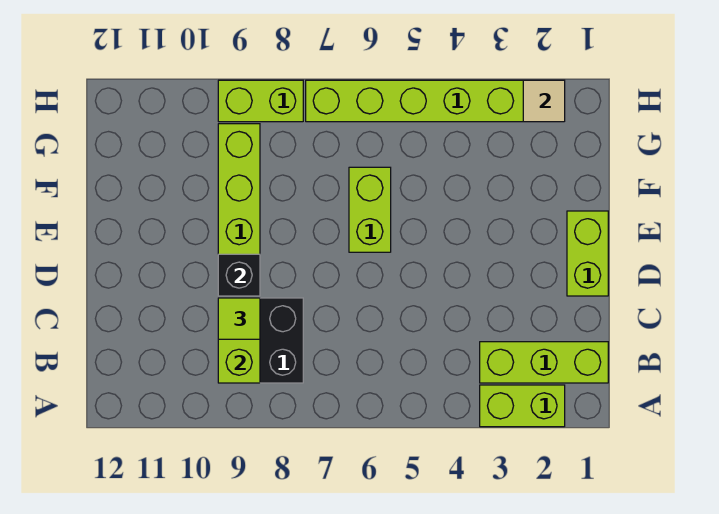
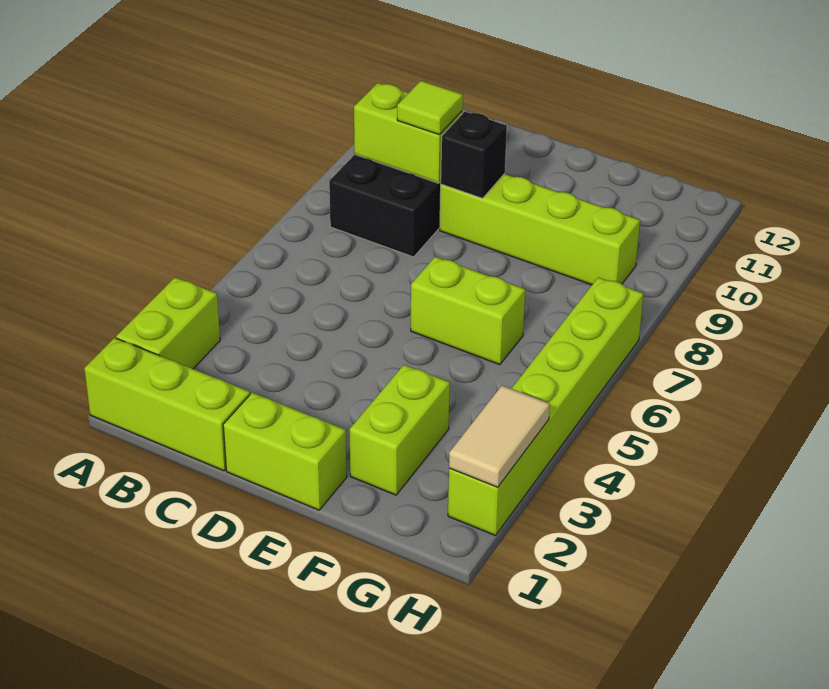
lime 1x3 brick [480,342,608,383] -> lime 1x3 brick turned to [84,338,250,471]
tan 1x1 tile [523,80,565,122] -> tan 1x2 tile [449,385,550,487]
lime 1x2 brick [218,80,303,122] -> lime 1x2 brick moved to [350,365,450,495]

